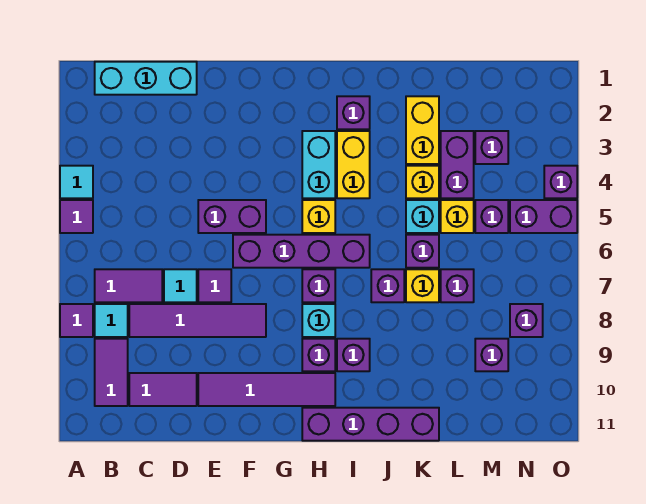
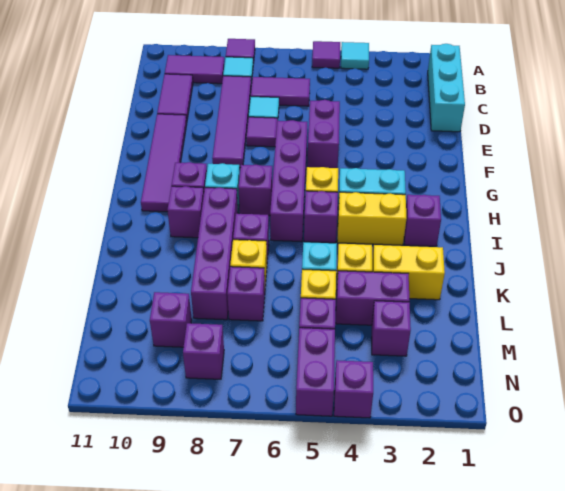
purple 1x2 tile [95,269,162,302] -> purple 1x2 tile turned to [251,77,310,106]
purple 1x4 brick [302,408,439,441] -> purple 1x4 brick moved to [191,188,238,320]
purple 1x1 brick [406,235,439,268] -> purple 1x1 brick moved to [304,191,338,243]

